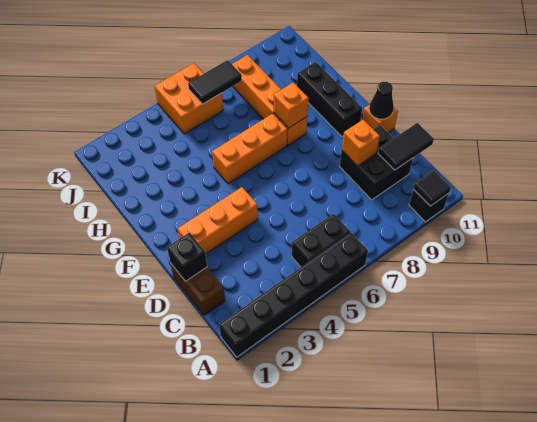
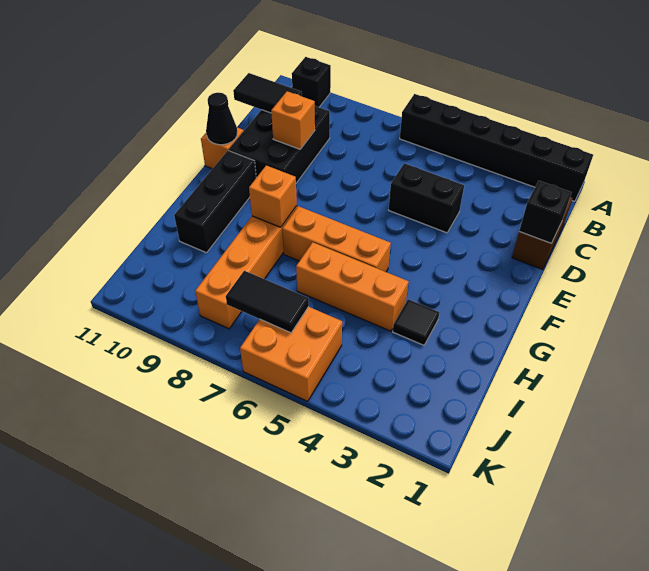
black 1x1 tile [413,171,451,206] -> black 1x1 tile moved to [393,299,439,345]
black 1x2 brick [292,214,350,267] -> black 1x2 brick moved to [389,163,464,233]
black 2x2 brick [340,125,413,200] -> black 2x3 brick [229,106,330,183]
orange 1x3 brick [178,187,258,254] -> orange 1x3 brick moved to [296,242,409,331]

